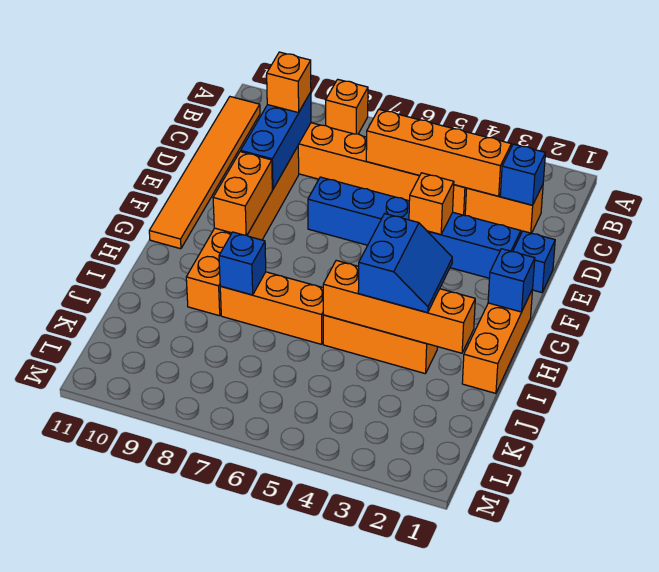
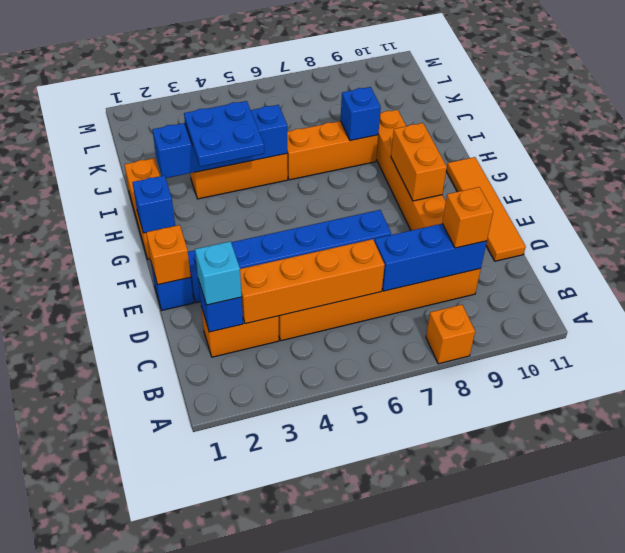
orange 1x6 tile [149,97,260,249] -> orange 1x4 tile [446,157,526,261]
none -> cyan 1x1 brick [195,241,242,305]
blue 1x3 brick [241,92,311,189] -> blue 1x3 brick turned to [374,224,487,291]
orange 1x1 brick [409,173,454,235] -> orange 1x1 brick moved to [146,225,191,285]
blue 2x2 slope [358,214,452,313] -> blue 2x2 plate [184,101,264,167]
orange 1x4 brick [323,260,475,353] -> blue 1x4 brick [152,105,287,178]

